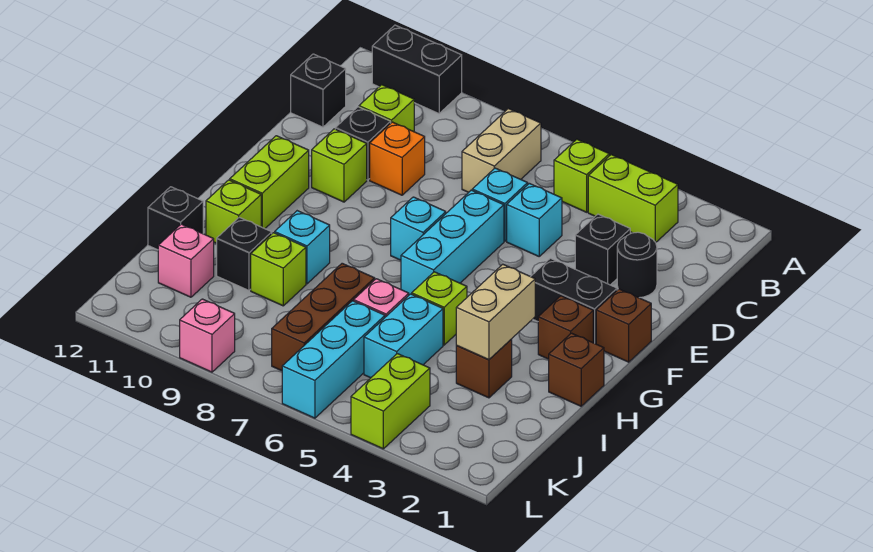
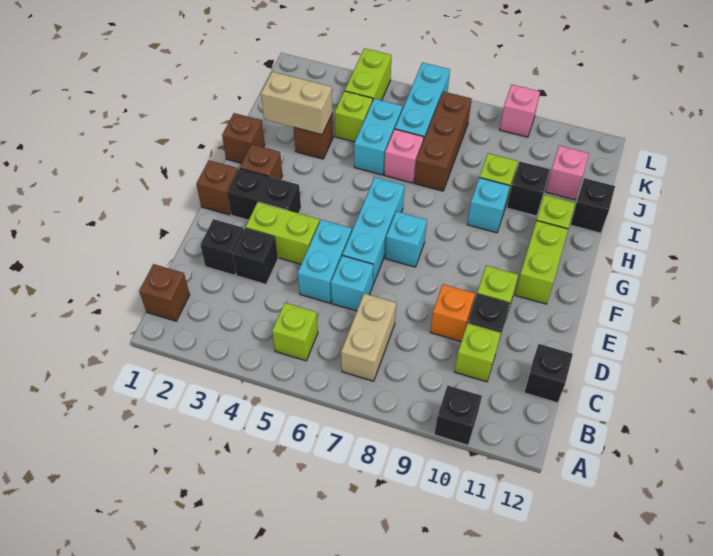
black 1x2 brick [372,25,462,114] -> black 1x1 brick [434,386,482,445]
none -> brown 1x1 brick [139,264,190,321]
lime 1x2 brick [588,155,678,243] -> lime 1x2 brick moved to [246,202,320,264]
black 1x1 round brick [617,232,657,298] -> black 1x1 brick [200,219,244,275]
cyan 1x1 brick [507,183,562,256] -> cyan 1x2 brick [298,220,352,303]
tan 1x2 brick [456,264,535,360] -> tan 1x2 brick turned to [261,72,333,135]
lime 1x1 brick [412,272,467,345] -> lime 1x1 brick moved to [334,91,373,142]

